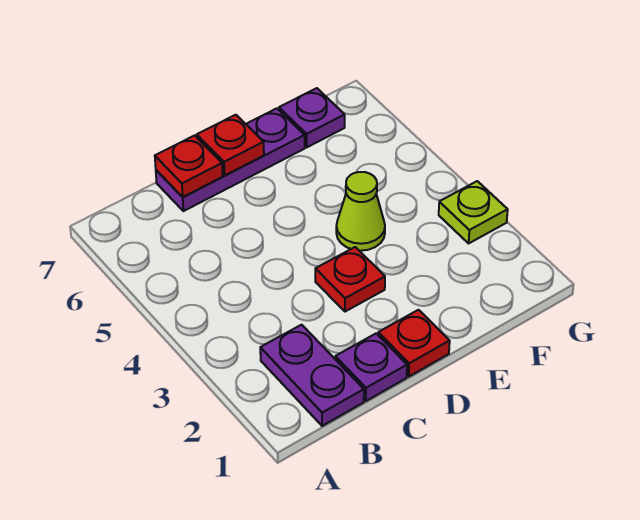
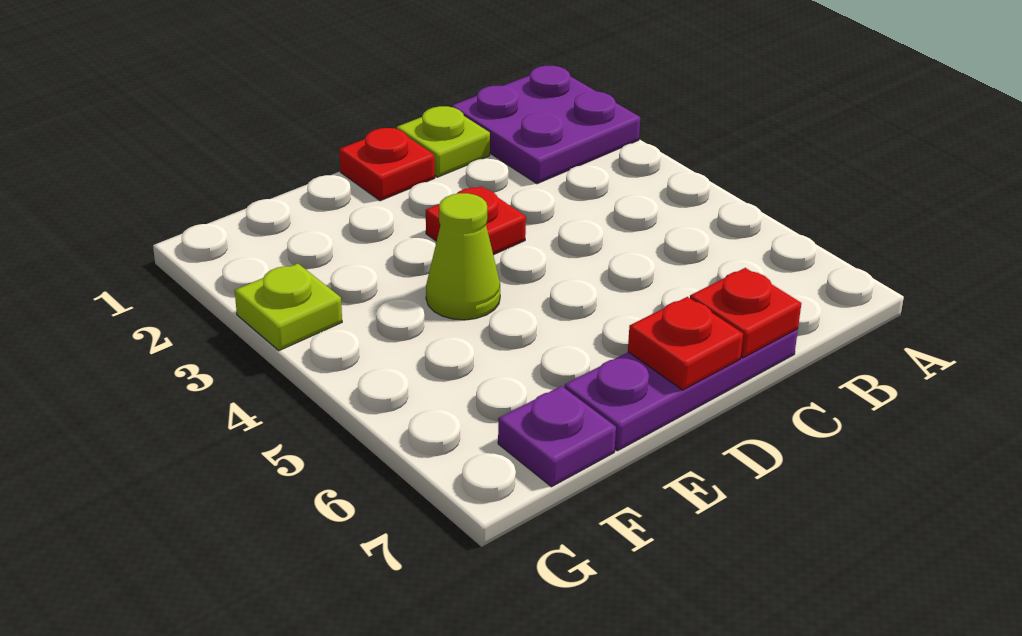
purple 1x2 plate [260,325,364,426] -> purple 2x2 plate [452,66,640,184]
purple 1x1 plate [335,333,407,401] -> lime 1x1 plate [397,106,490,177]

